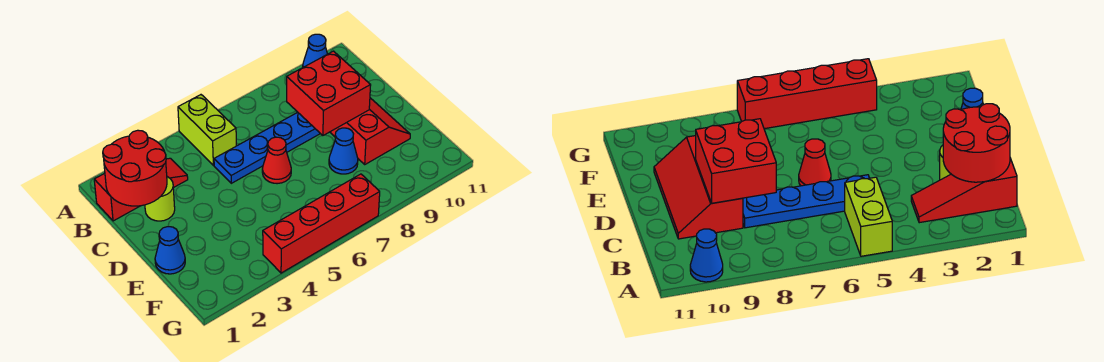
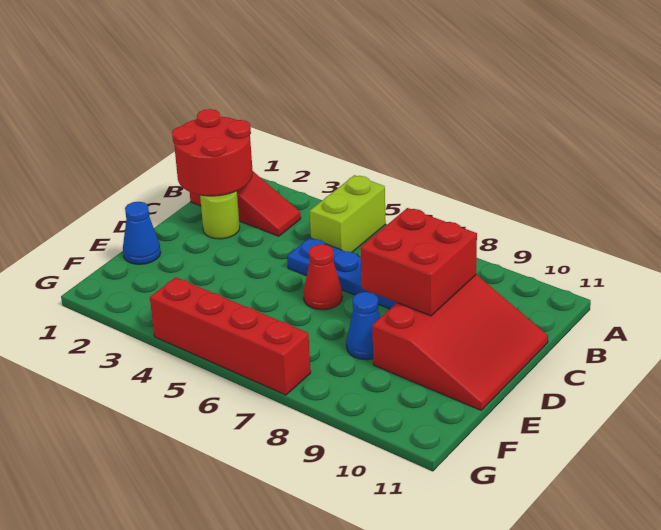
blue 1x1 cone [303,34,327,67] -> none
red 2x3 slope [330,98,410,164] -> red 3x3 slope [372,275,548,410]

